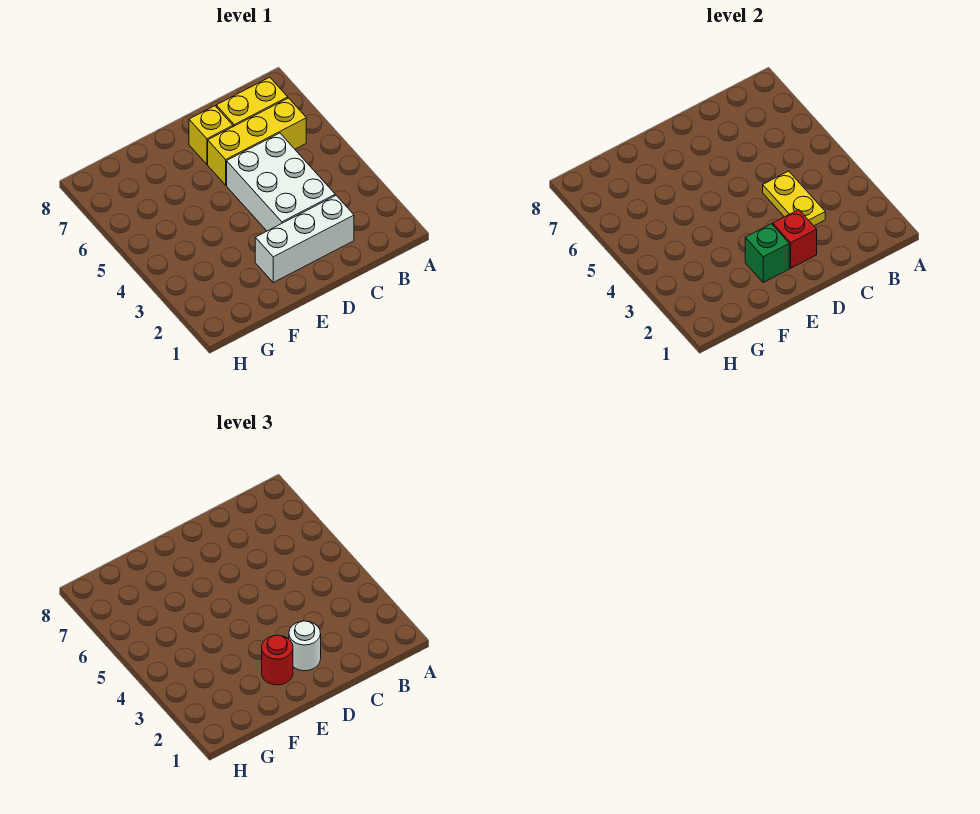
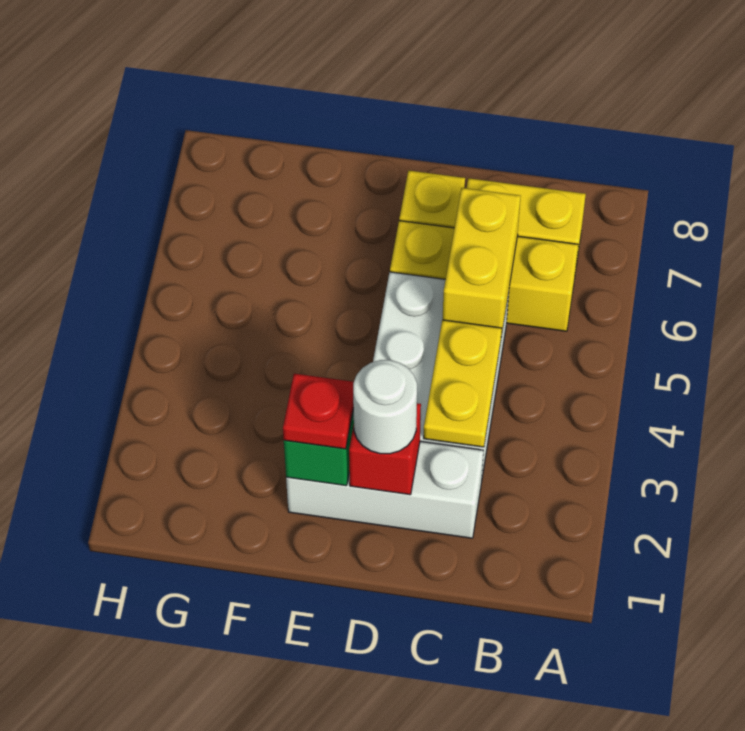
none -> yellow 1x2 brick [443,188,521,336]
red 1x1 round brick [262,635,293,685] -> red 1x1 plate [283,374,354,449]

